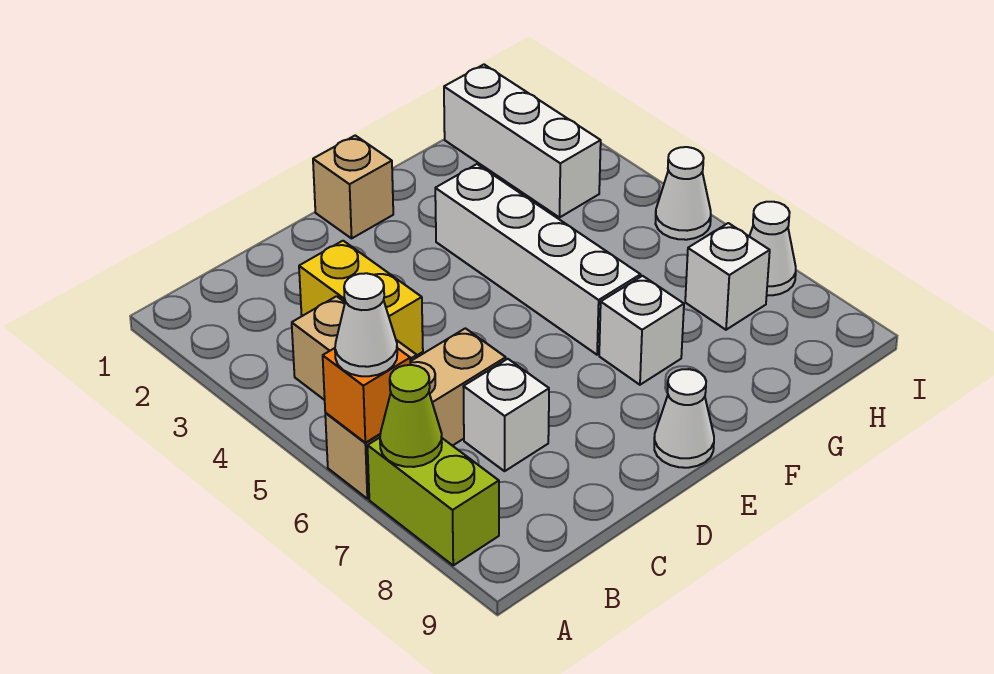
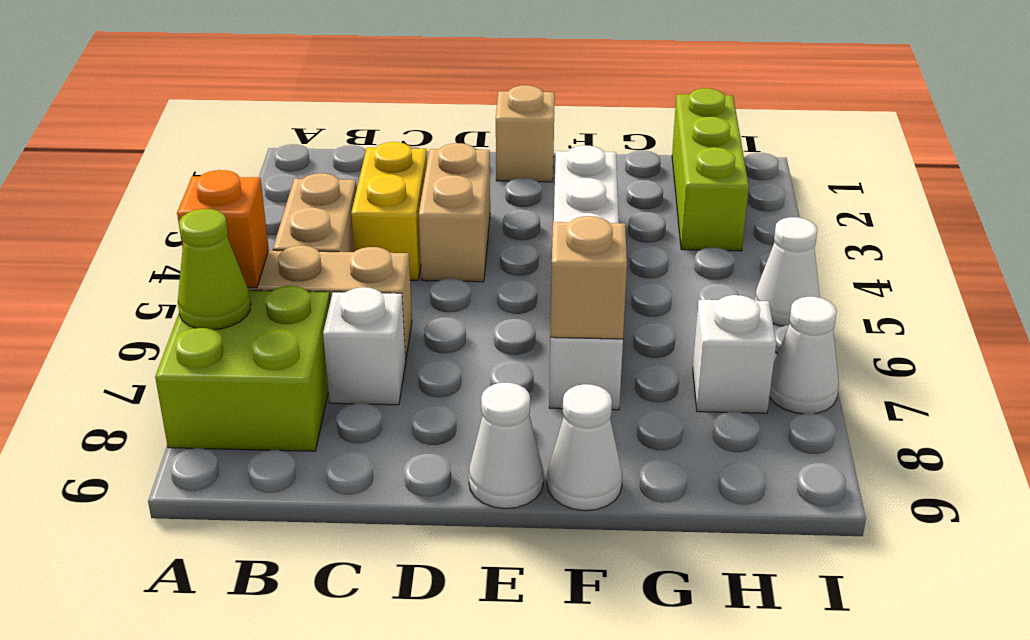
white 1x1 cone [335,273,397,376] -> white 1x1 cone moved to [547,384,622,511]
lime 1x2 brick [367,438,499,565] -> lime 2x2 brick [155,286,330,451]
none -> tan 1x2 brick [419,143,490,282]
none -> tan 1x1 brick [550,216,627,339]
white 1x3 brick [444,65,601,217] -> lime 1x3 brick [672,88,749,251]

